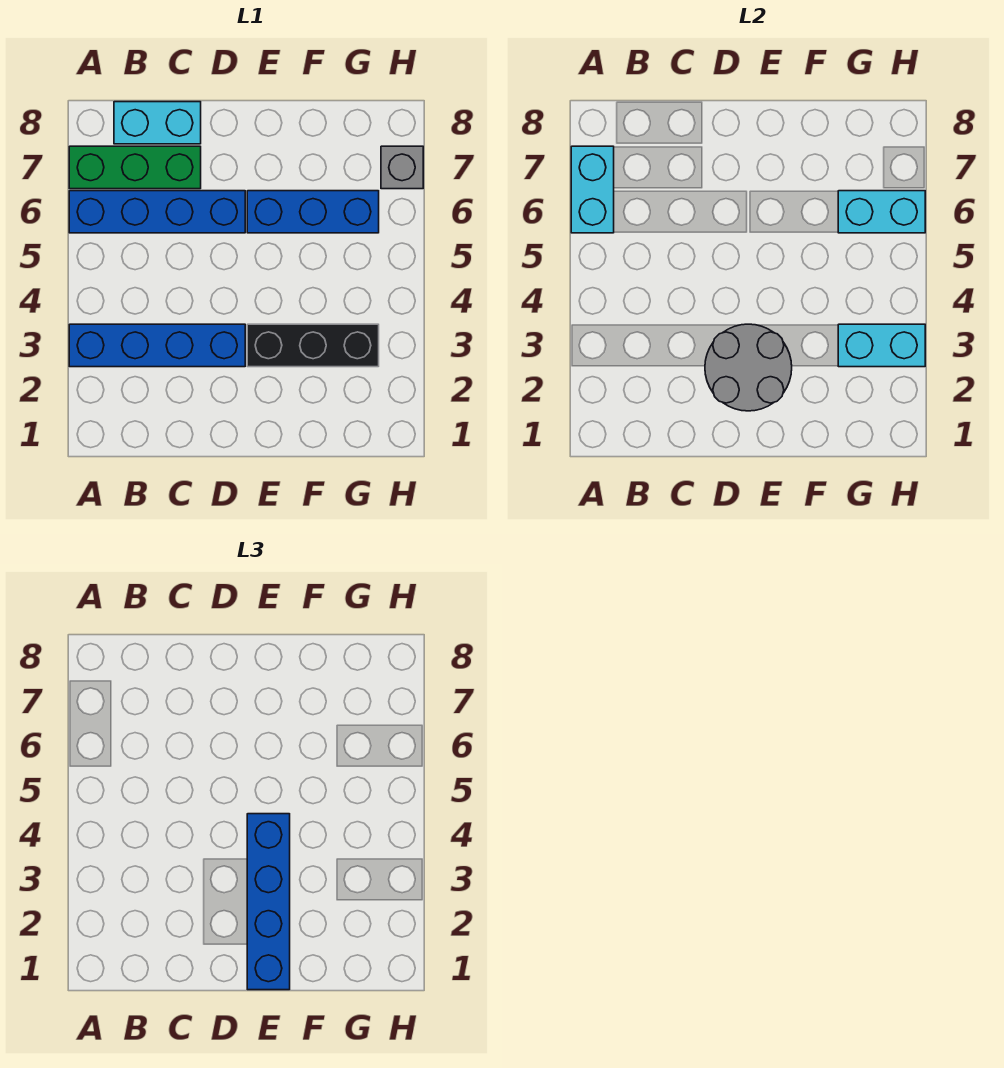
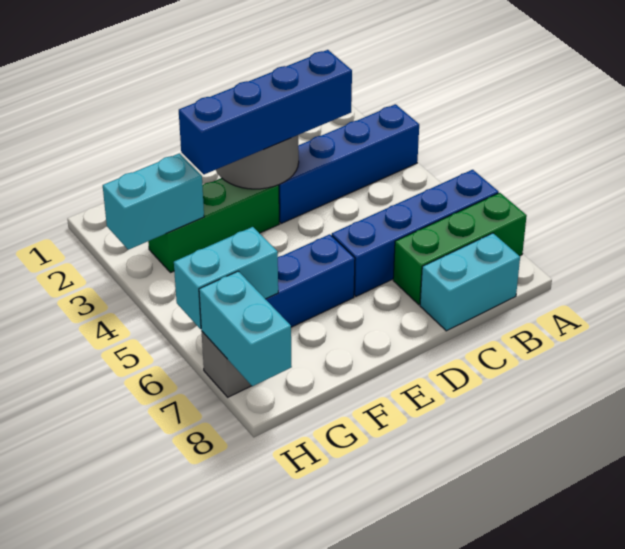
cyan 1x2 brick [571,146,614,233] -> cyan 1x2 brick moved to [199,271,292,386]
blue 1x4 brick [247,814,290,990] -> blue 1x4 brick turned to [179,50,352,174]
black 1x3 brick [247,324,379,367] -> green 1x3 brick [148,178,279,273]

